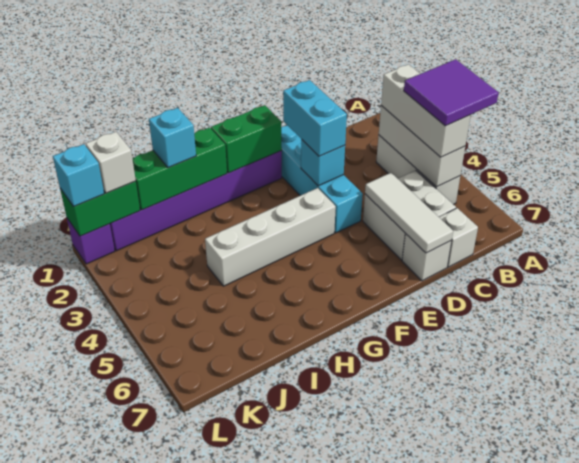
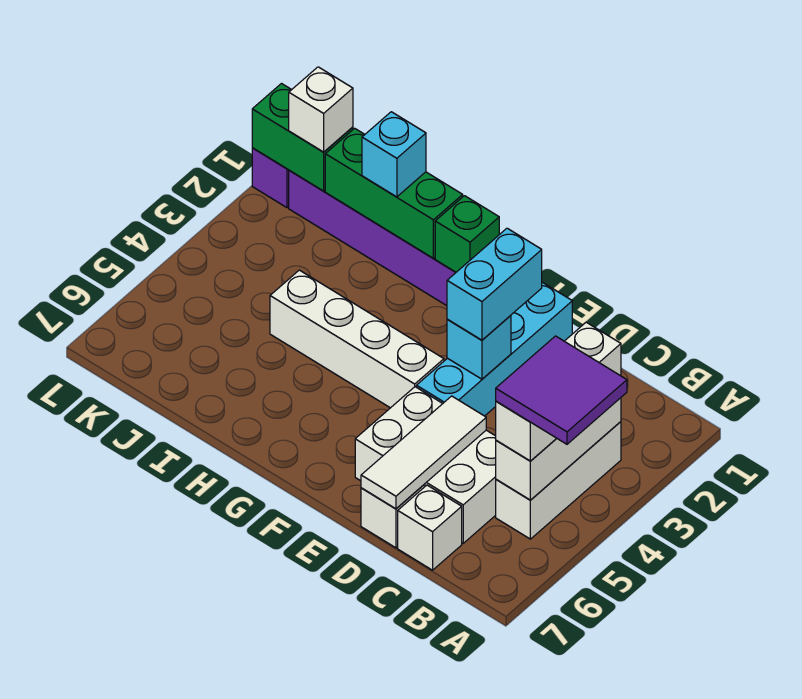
white 2x2 brick [363,170,456,260] -> white 2x3 brick [355,387,496,543]
green 1x2 brick [211,105,282,173] -> green 1x1 brick [435,196,499,272]
cyan 1x1 brick [53,144,104,207] -> none

